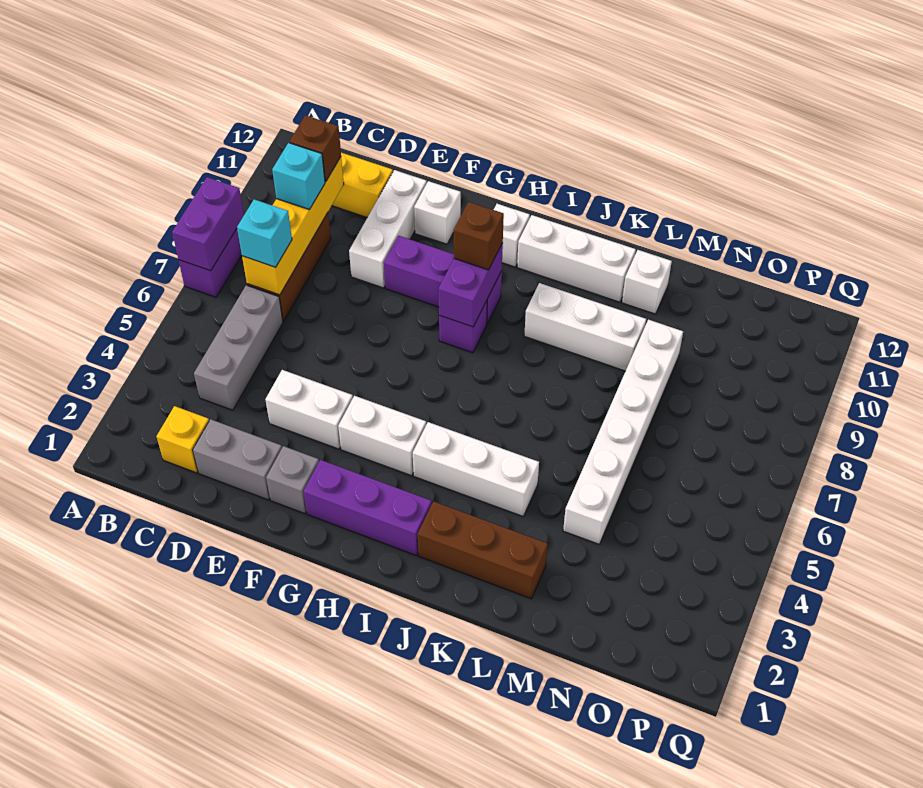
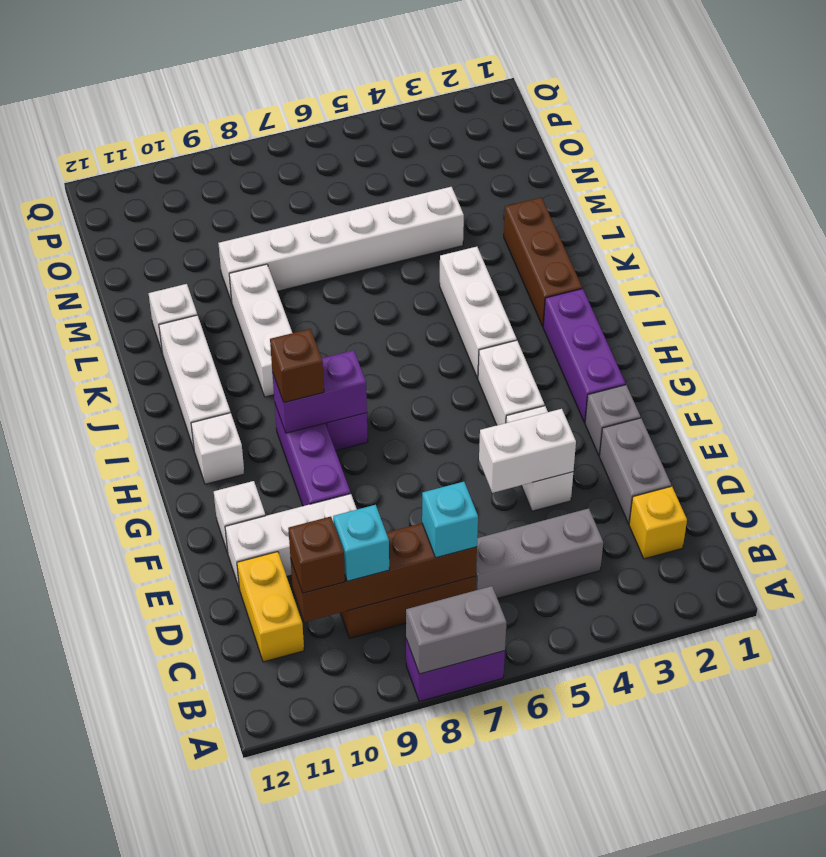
purple 1x2 brick [172,177,244,271] -> grey 1x2 brick [406,586,507,674]
yellow 1x4 brick [242,157,344,295] -> brown 1x4 brick [291,523,477,622]
none -> white 1x2 brick [479,409,576,493]

